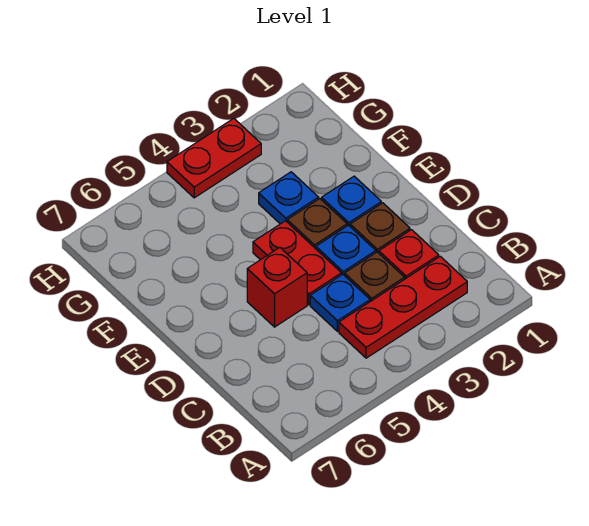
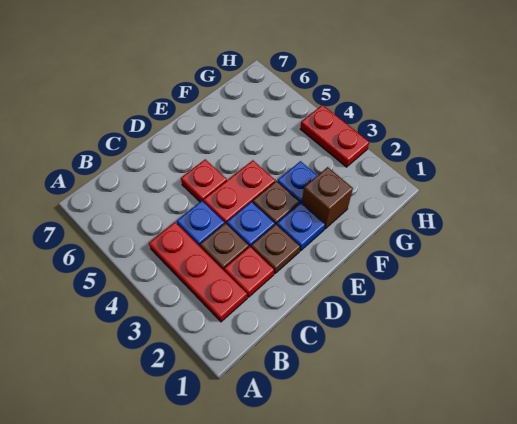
red 1x1 brick [247,248,307,327] -> red 1x1 plate [181,159,227,202]
none -> brown 1x1 brick [302,167,353,229]

